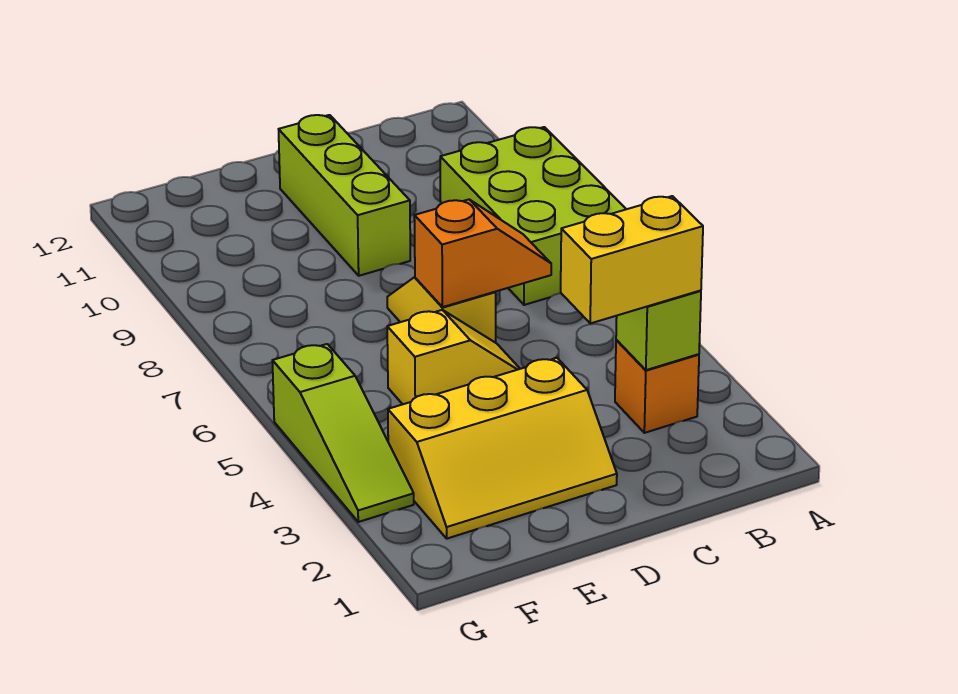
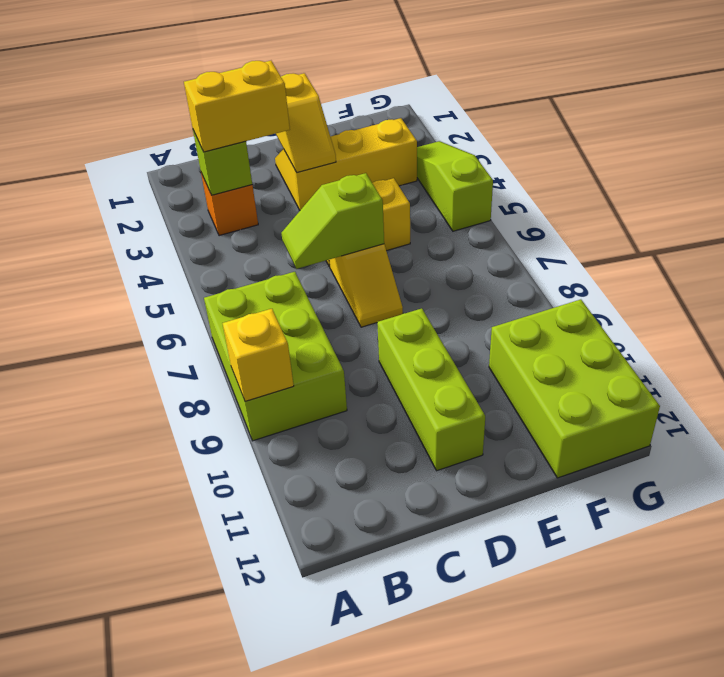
none -> yellow 1x1 brick [223,309,294,401]
orange 1x2 slope [414,200,551,307] -> lime 1x2 slope [282,173,384,269]
none -> yellow 1x2 slope [276,73,336,172]
none -> lime 2x3 brick [489,299,660,478]

